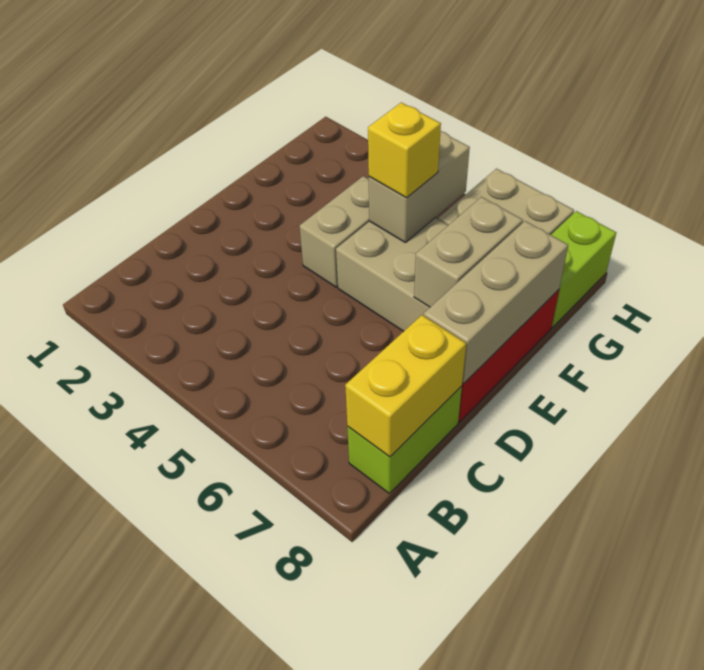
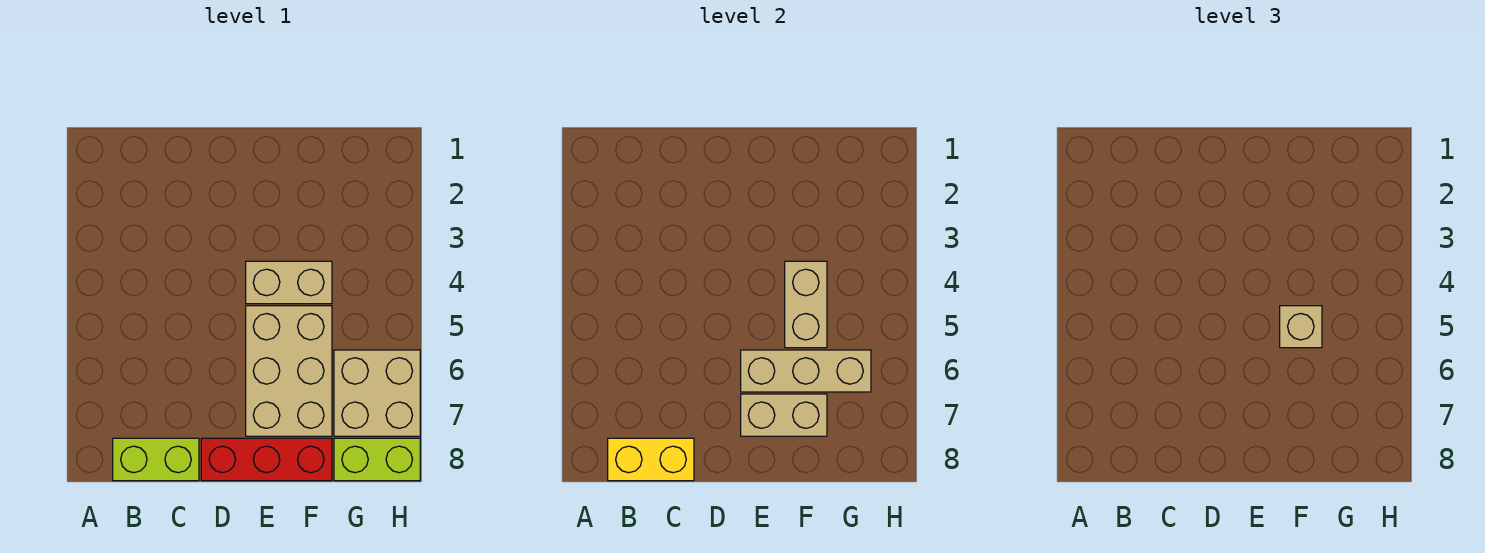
tan 1x3 brick [424,221,568,384] -> tan 1x3 brick moved to [741,350,871,392]
tan 1x2 brick [369,131,470,242] -> tan 1x2 brick turned to [785,261,827,348]
yellow 1x1 brick [368,103,441,198] -> tan 1x1 brick [1280,306,1322,348]

